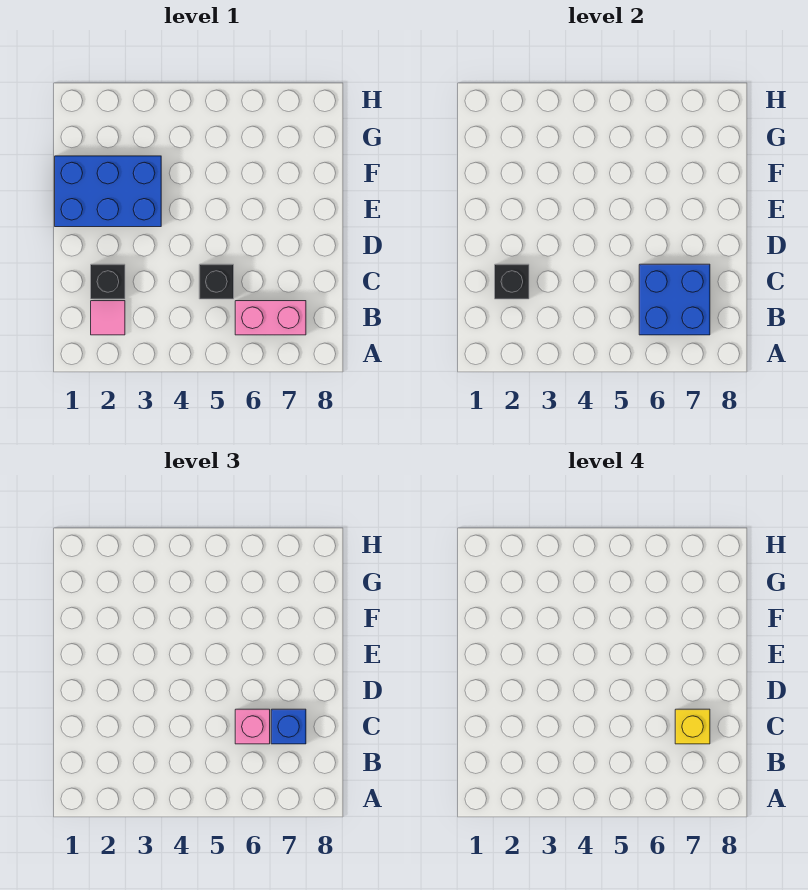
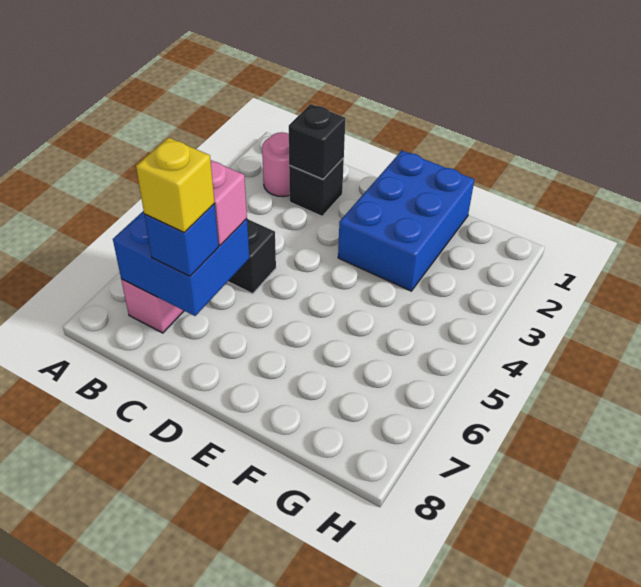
pink 1x1 tile [91,301,125,335] -> pink 1x1 round brick [262,132,290,197]

